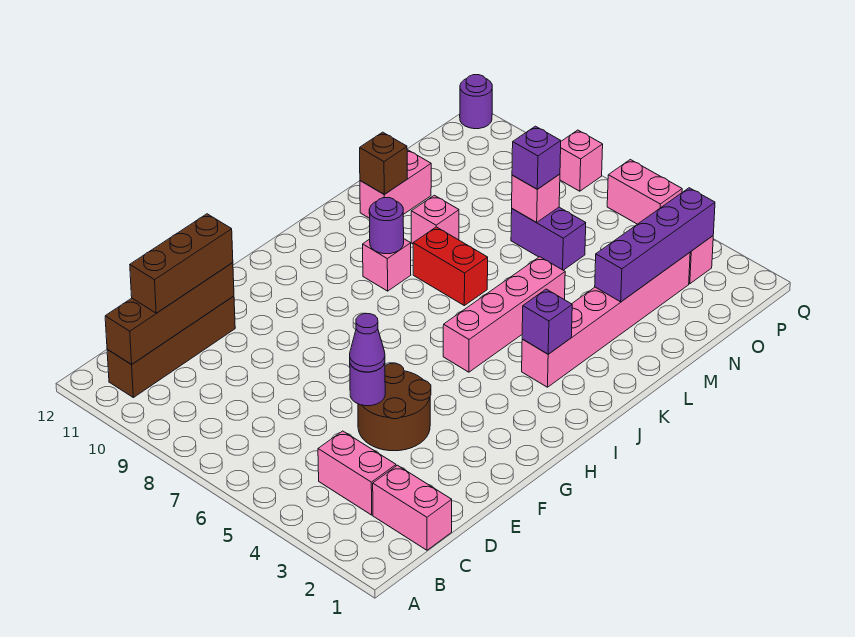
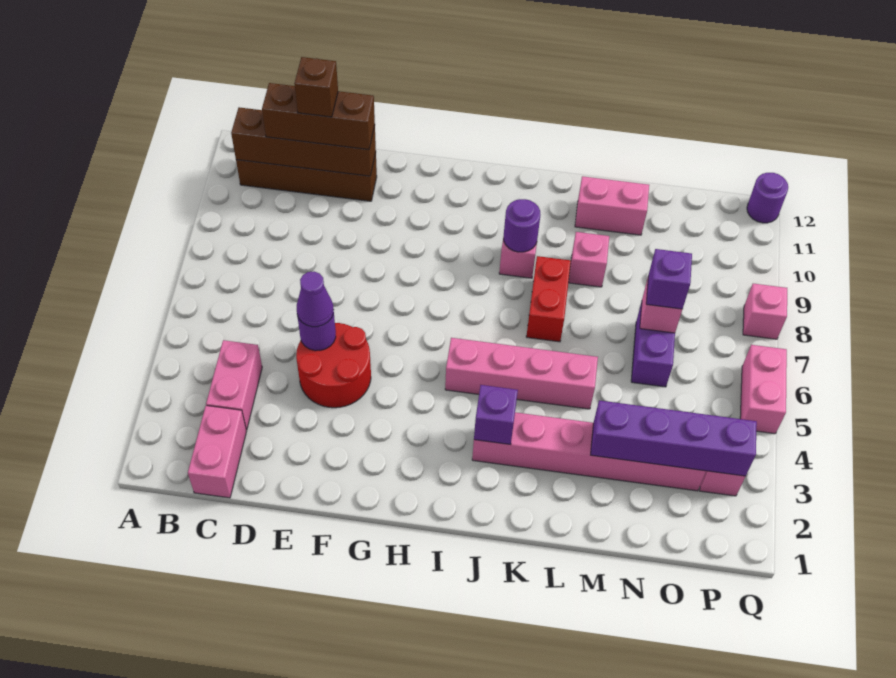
brown 2x2 round brick [358,363,431,451] -> red 2x2 round brick [296,323,371,408]
brown 1x1 brick [360,132,407,194] -> brown 1x1 brick moved to [294,57,338,117]

